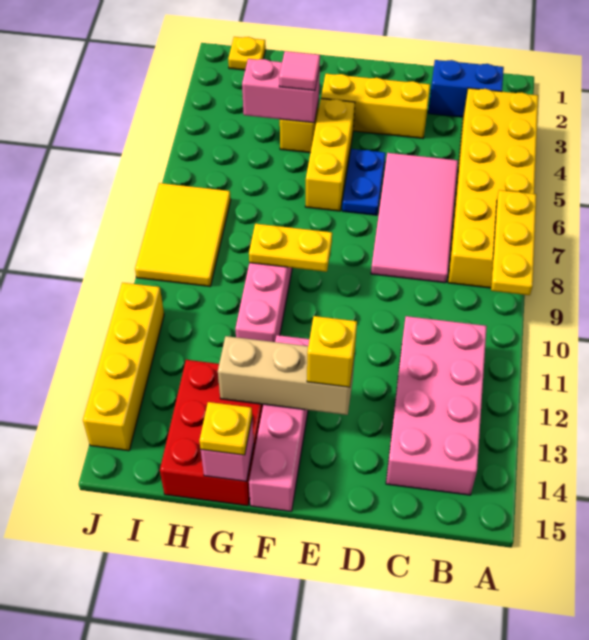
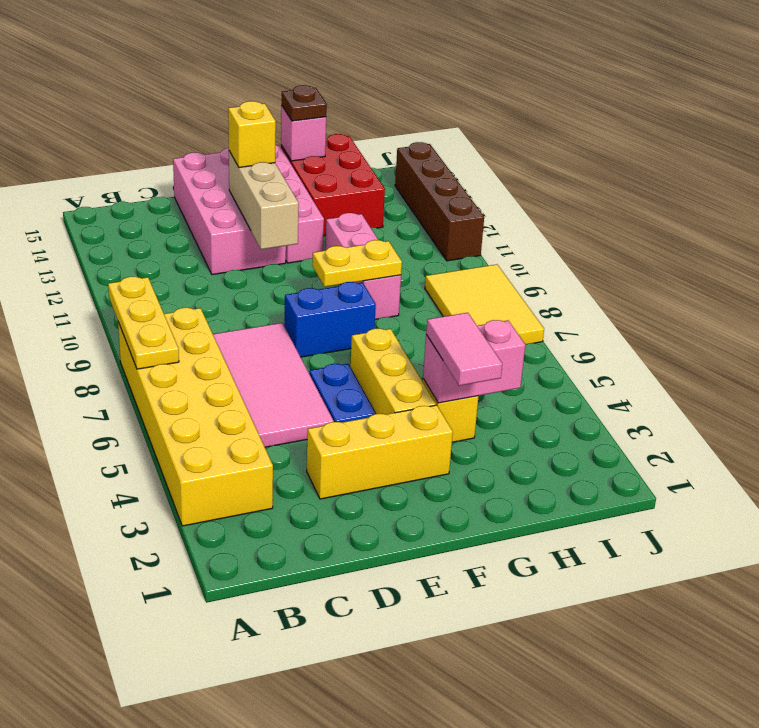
blue 1x2 brick [428,60,504,117] -> blue 1x2 brick moved to [284,282,376,357]
pink 2x4 brick [386,316,487,495] -> pink 2x4 brick moved to [173,148,286,275]
tan 1x3 brick [218,336,355,415] -> tan 1x3 brick turned to [229,151,299,249]
pink 1x1 tile [279,51,320,91] -> pink 1x2 tile [426,313,502,386]
yellow 1x1 plate [199,402,252,455] -> brown 1x1 plate [282,85,327,121]
yellow 1x1 plate [228,37,266,70] -> none
yellow 1x4 brick [83,283,164,451] -> brown 1x4 brick [395,142,484,261]

